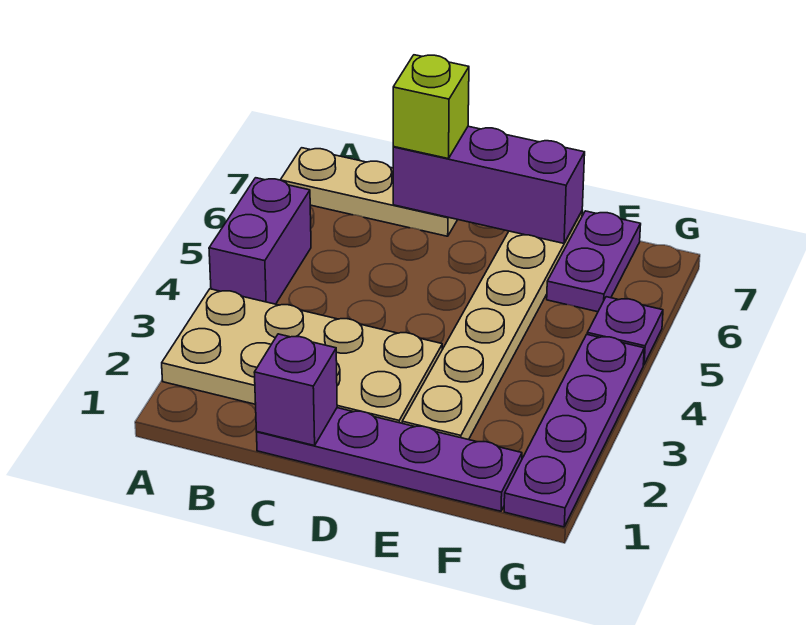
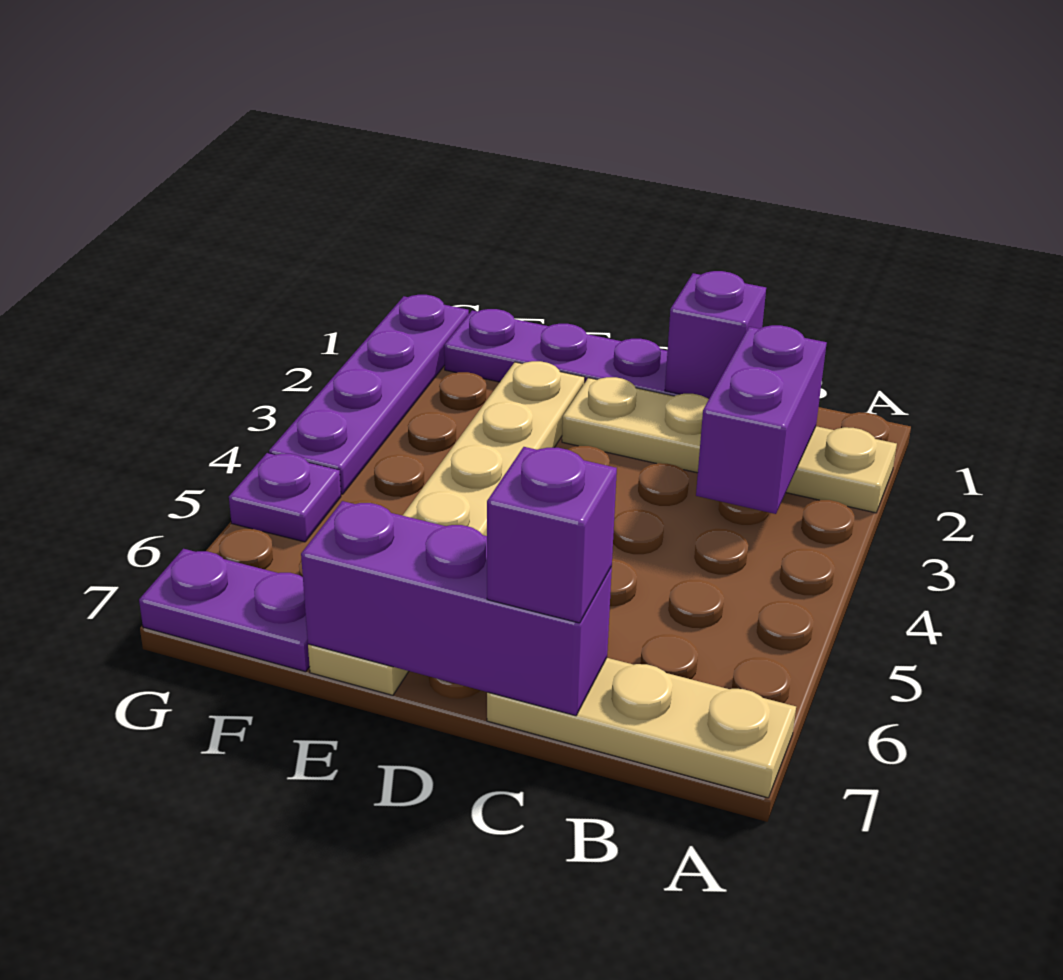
tan 2x4 plate [162,289,442,423] -> tan 1x4 plate [562,377,897,513]
purple 1x2 brick [209,178,311,304] -> purple 1x2 brick moved to [696,325,827,514]
lime 1x1 brick [393,55,469,159] -> purple 1x1 brick [487,447,617,623]
purple 1x2 plate [547,211,641,312] -> purple 1x2 plate turned to [139,549,310,672]

